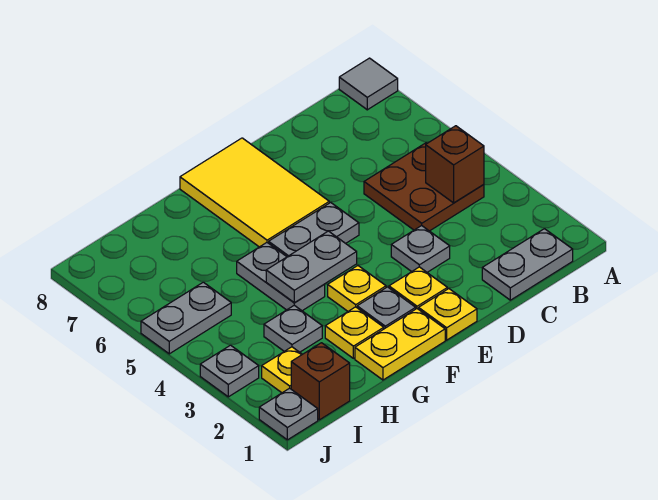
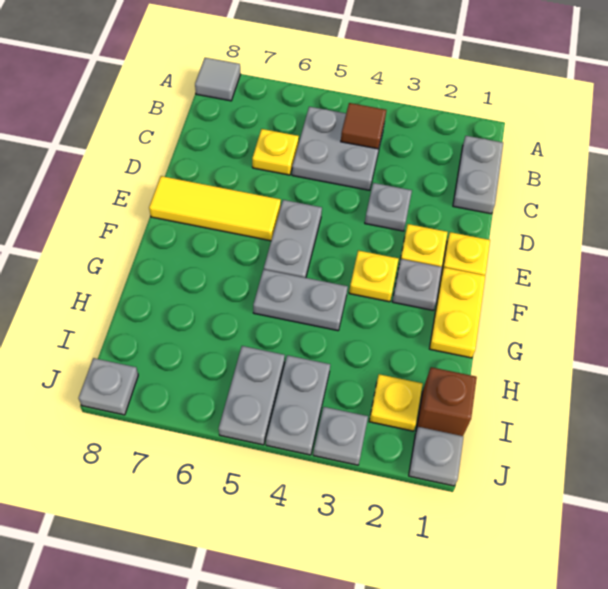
brown 2x2 plate [364,143,484,231] -> grey 2x2 plate [292,107,384,190]
brown 1x1 brick [426,126,484,203] -> brown 1x1 tile [341,103,386,149]
yellow 2x3 tile [180,138,329,247] -> yellow 1x3 tile [149,176,281,241]
grey 1x2 plate [266,231,357,303] -> grey 1x2 plate moved to [266,355,330,455]
yellow 1x1 plate [325,307,384,358] -> yellow 1x1 plate moved to [252,129,299,175]
grey 1x1 plate [264,305,322,352] -> grey 1x1 plate moved to [78,358,138,415]

